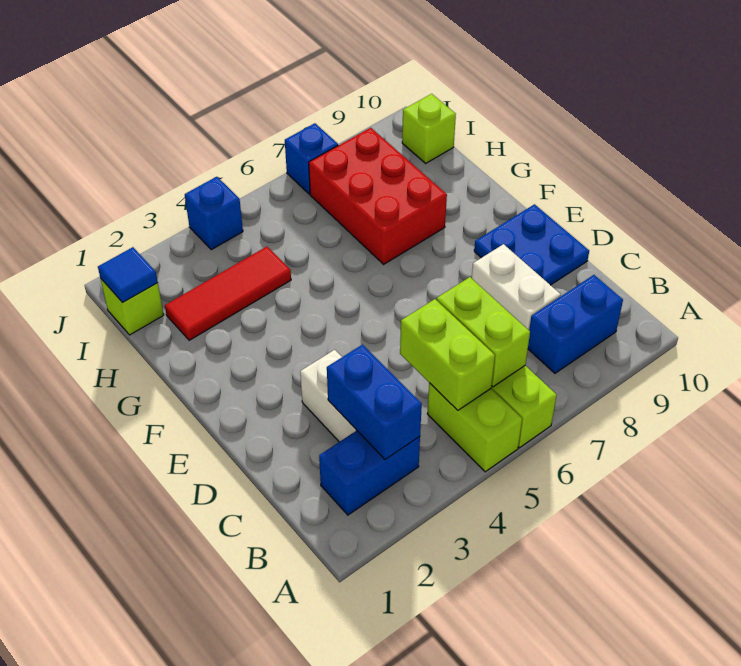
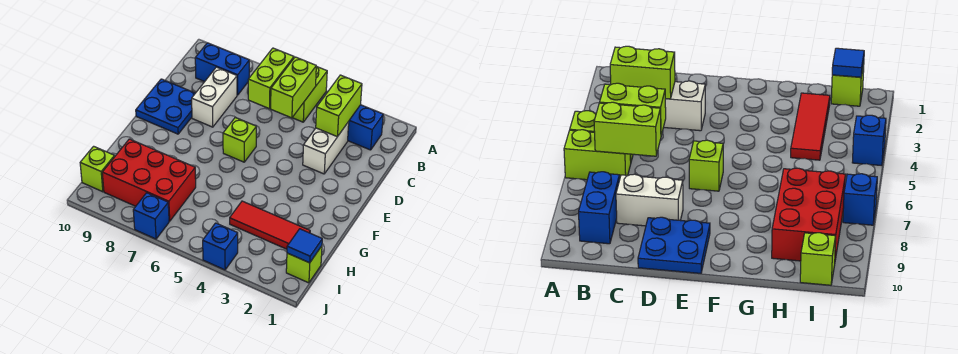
blue 1x2 brick [327,345,422,460] -> lime 1x2 brick [316,75,362,137]
none -> lime 1x1 brick [223,117,256,162]
red 2x3 brick [309,128,447,264] -> red 2x3 brick turned to [102,139,196,221]

